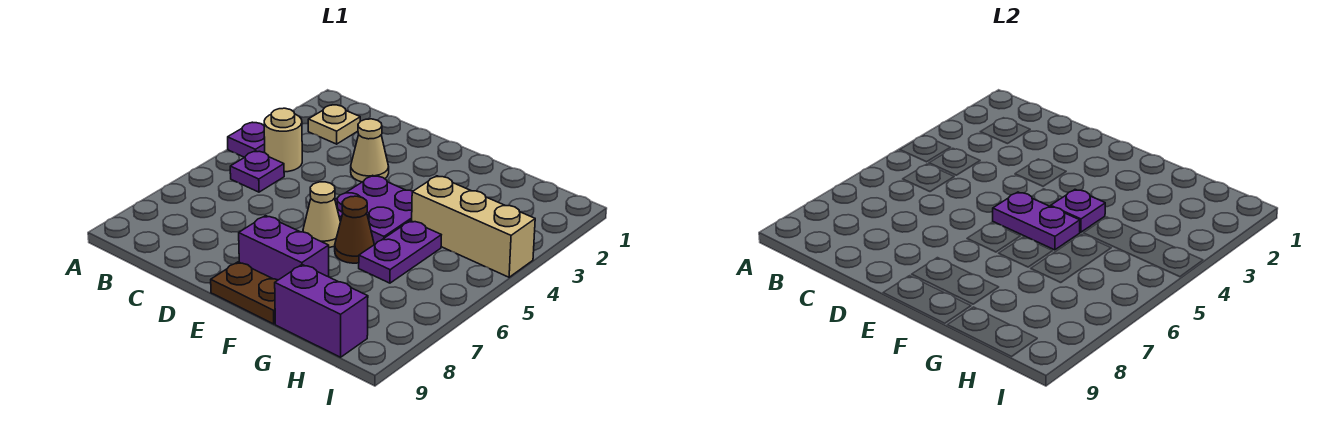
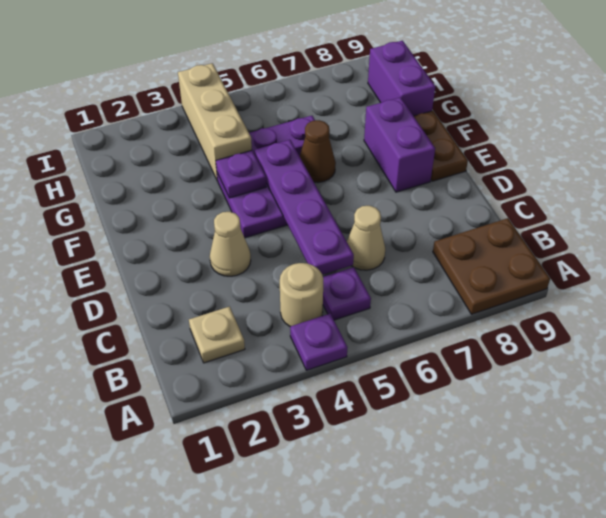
none -> brown 2x2 plate [433,218,550,314]
purple 1x2 plate [993,192,1080,250] -> purple 1x4 plate [254,140,354,275]
tan 1x1 cone [303,182,340,248] -> tan 1x1 cone moved to [347,206,385,270]

